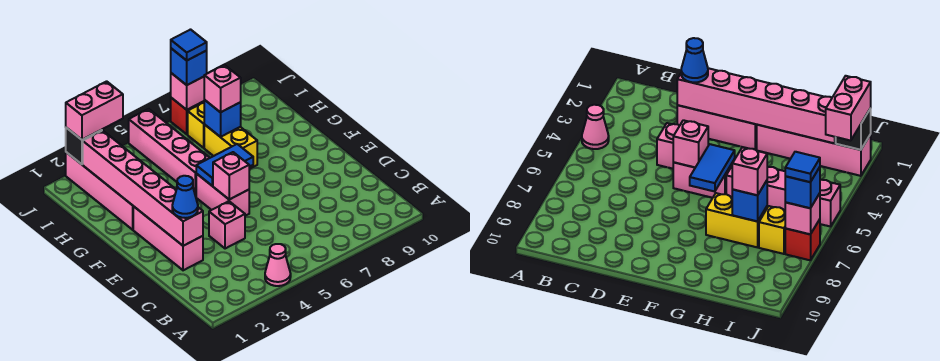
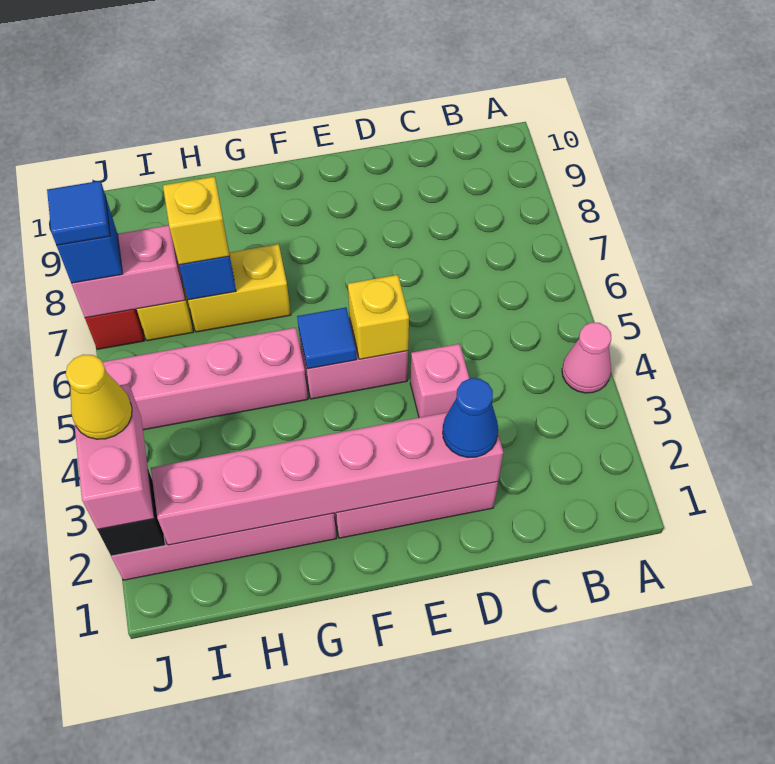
pink 1x1 brick [213,152,249,199] -> yellow 1x1 brick [348,275,409,359]
blue 1x2 tile [196,144,253,186] -> blue 1x1 tile [297,307,357,369]
pink 1x1 brick [204,65,241,112] -> yellow 1x1 brick [163,177,230,265]
none -> yellow 1x1 cone [66,354,132,439]
pink 1x1 brick [171,73,204,110] -> pink 1x2 brick [71,225,185,318]

